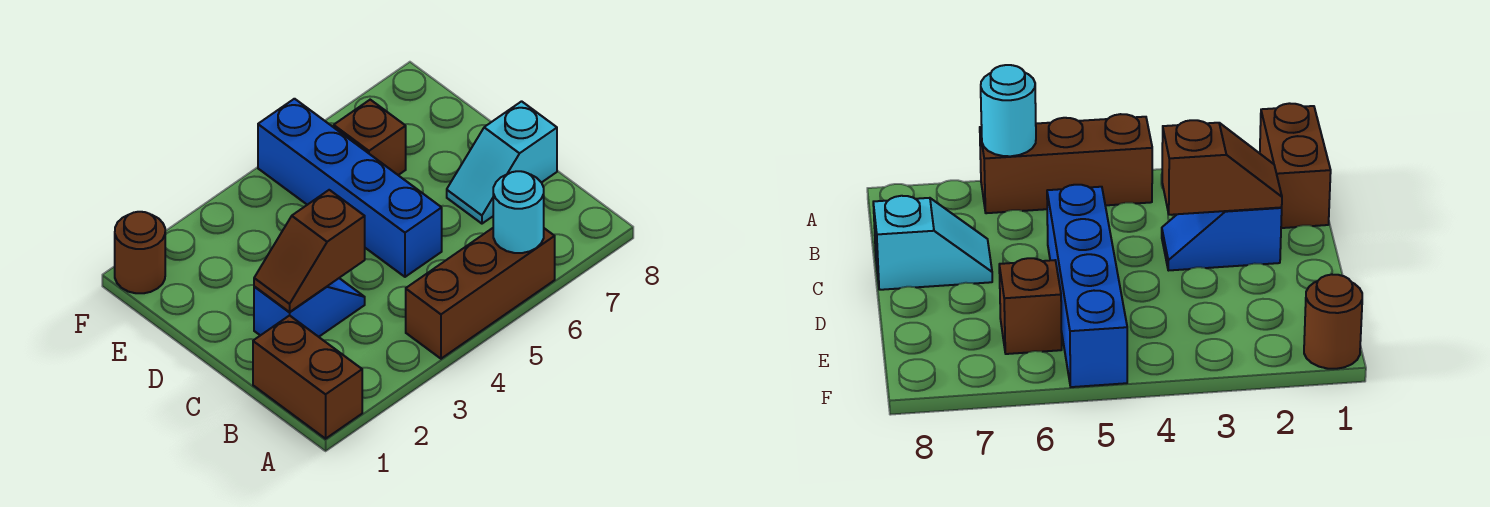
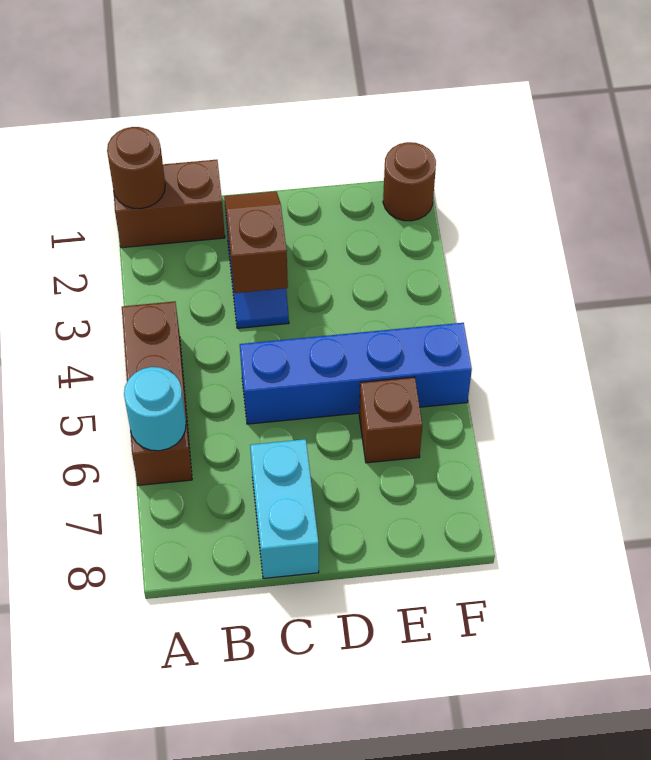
none -> brown 1x1 round brick [107,127,165,209]
cyan 1x2 slope [447,101,557,224] -> cyan 1x2 brick [250,439,319,578]

